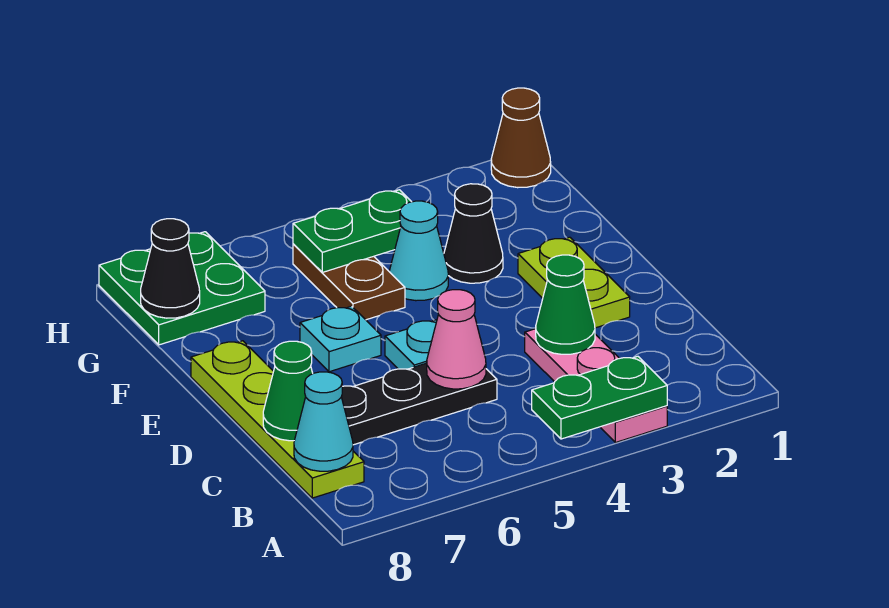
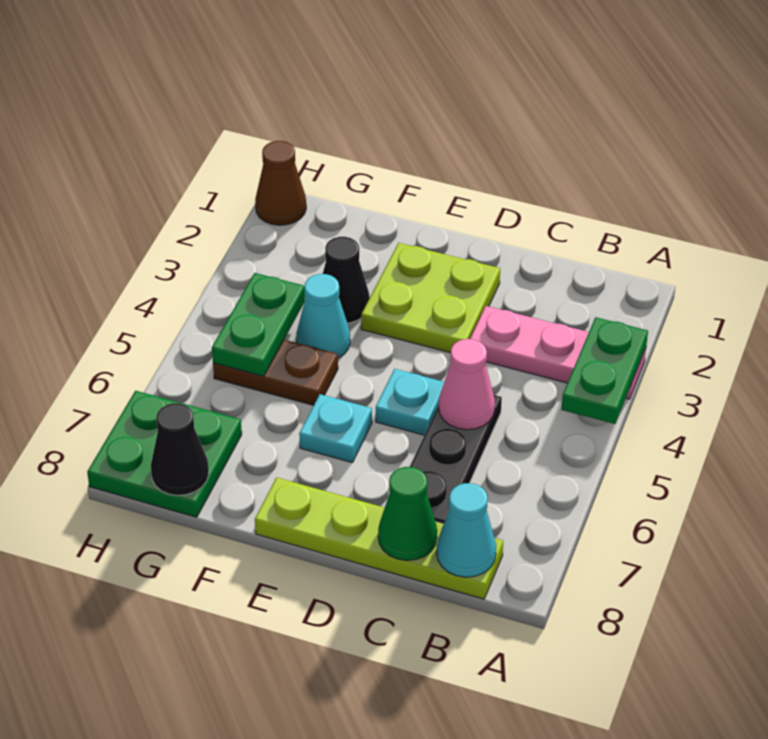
green 1x1 cone [536,255,595,354] -> none
lime 1x2 plate [518,237,630,328] -> lime 2x2 plate [361,243,500,353]

